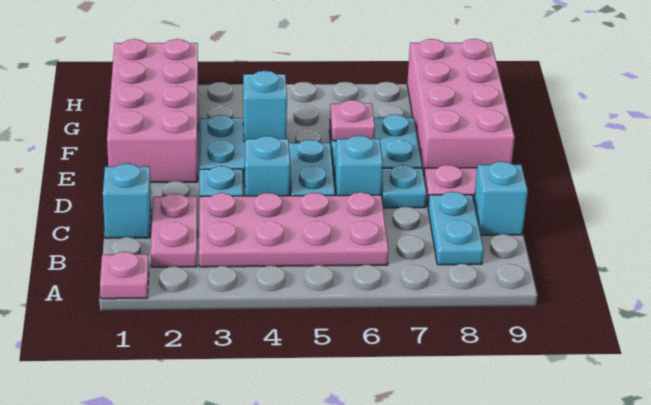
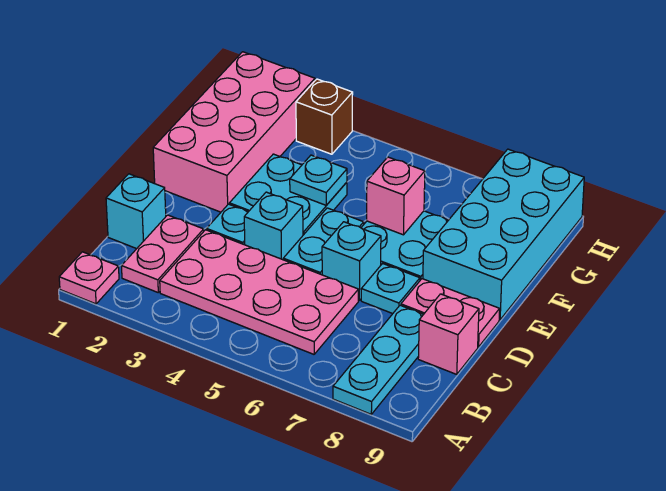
cyan 1x2 plate [428,192,484,265] -> cyan 1x3 plate [333,305,424,414]
cyan 1x1 brick [474,161,528,235] -> pink 1x1 brick [418,294,479,374]
pink 2x4 brick [407,39,515,174] -> cyan 2x4 brick [423,149,584,320]
cyan 1x1 brick [243,71,287,141] -> cyan 1x1 plate [290,155,347,205]
pink 1x1 plate [330,100,375,141] -> pink 1x1 brick [367,157,425,235]
none -> brown 1x1 brick [296,79,353,154]

